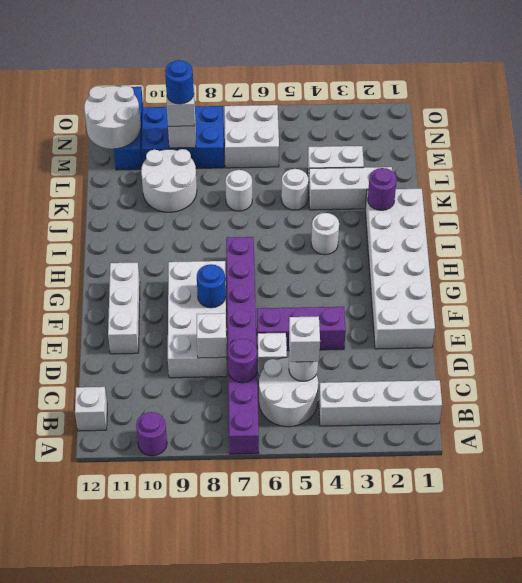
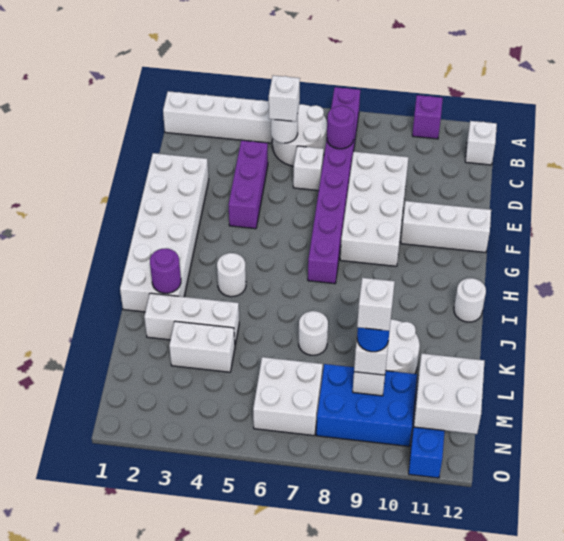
purple 1x1 round brick [136,412,167,456] -> purple 1x1 brick [412,95,443,139]
white 1x1 brick [197,313,227,358] -> white 1x1 brick moved to [357,278,395,331]
purple 1x3 brick [257,307,346,351] -> purple 1x3 brick turned to [228,140,268,229]
white 1x3 brick [108,262,140,354] -> white 1x3 brick turned to [401,201,491,253]
blue 1x1 round brick [197,264,226,308] -> none
white 1x1 round brick [281,169,308,210] -> white 1x1 round brick moved to [454,278,486,322]
white 2x2 round brick [84,86,141,149] -> white 2x2 brick [414,353,484,434]

